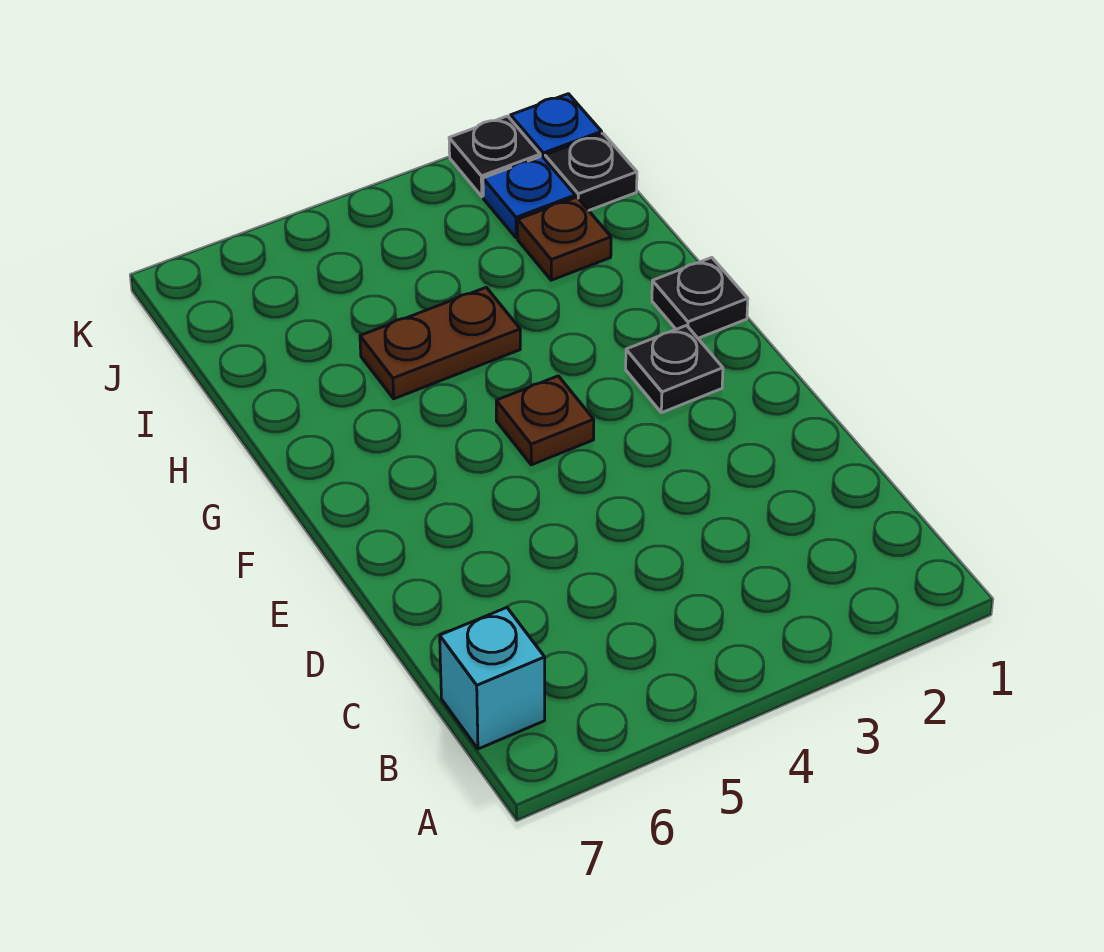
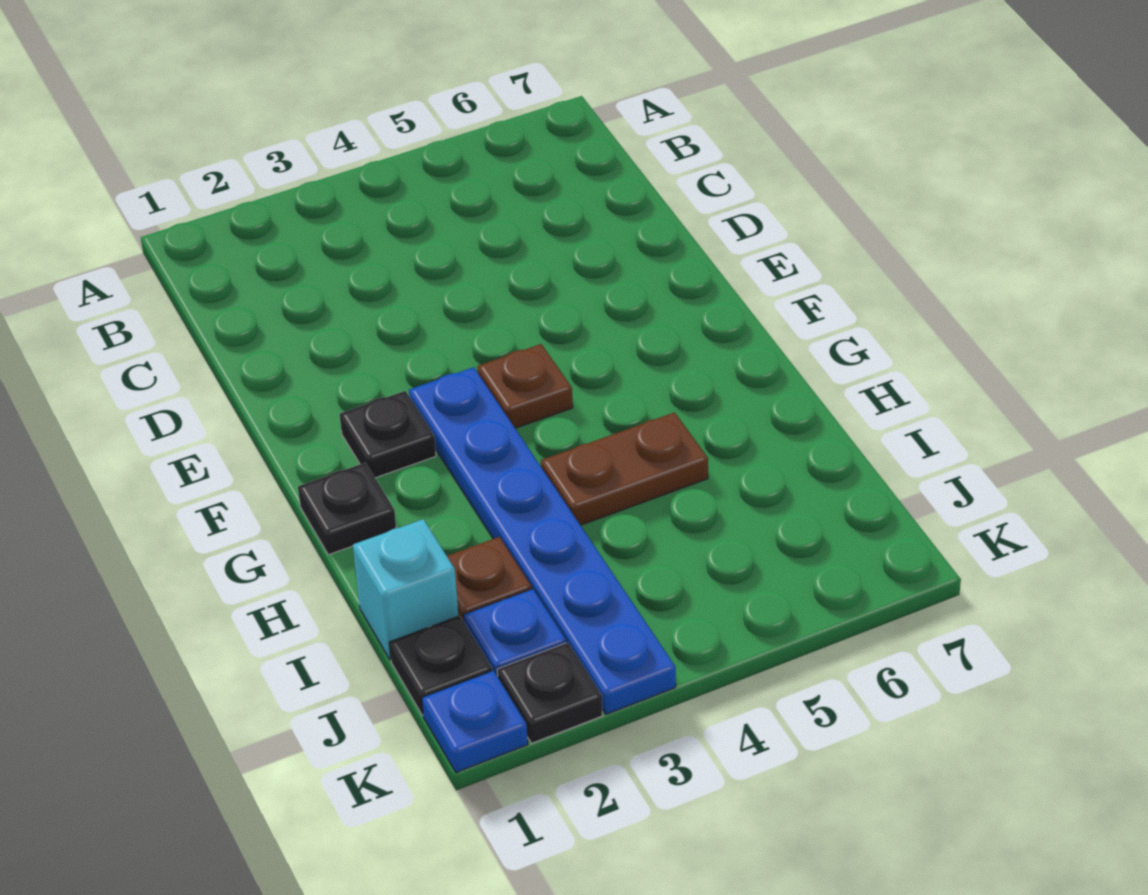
cyan 1x1 brick [440,607,545,749] -> cyan 1x1 brick moved to [353,519,459,660]
none -> blue 1x6 plate [409,367,676,715]

